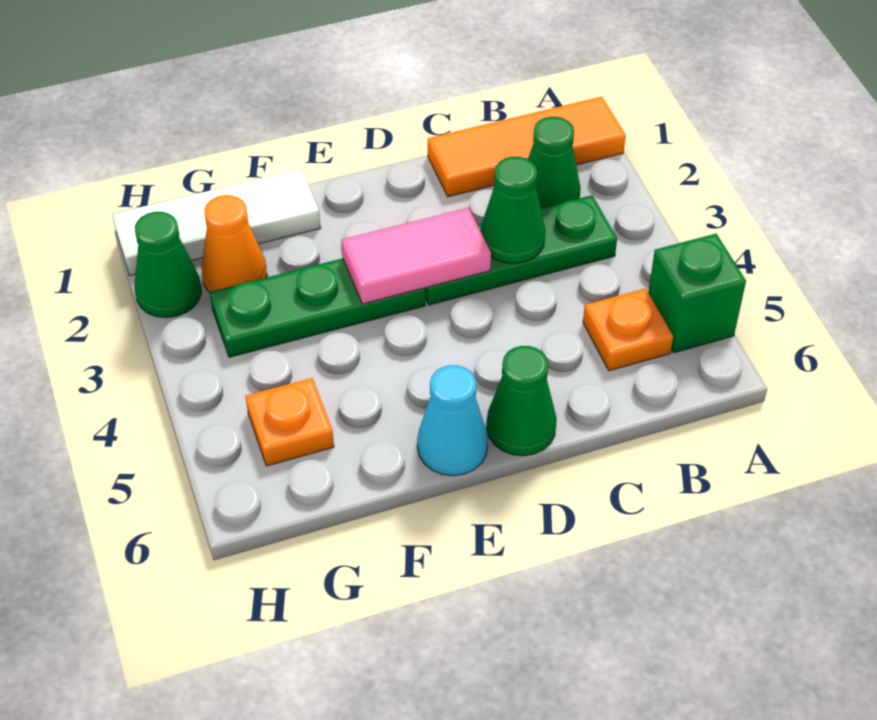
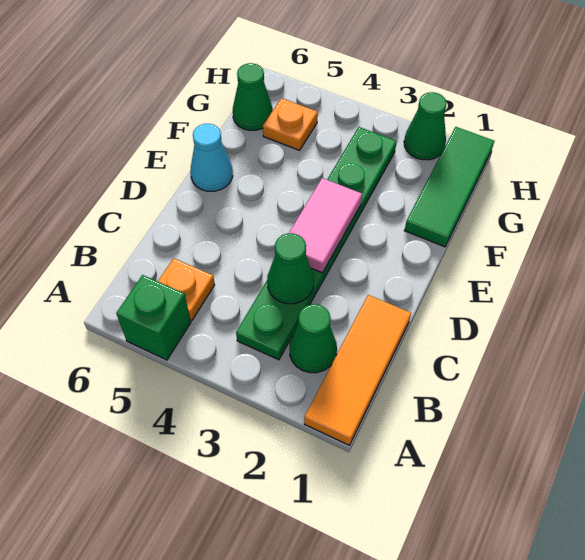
green 1x1 cone [487,346,557,456] -> green 1x1 cone moved to [233,63,273,130]
white 1x3 tile [112,169,321,276] -> green 1x3 tile [405,127,494,247]
orange 1x1 cone [201,195,267,292] -> none

